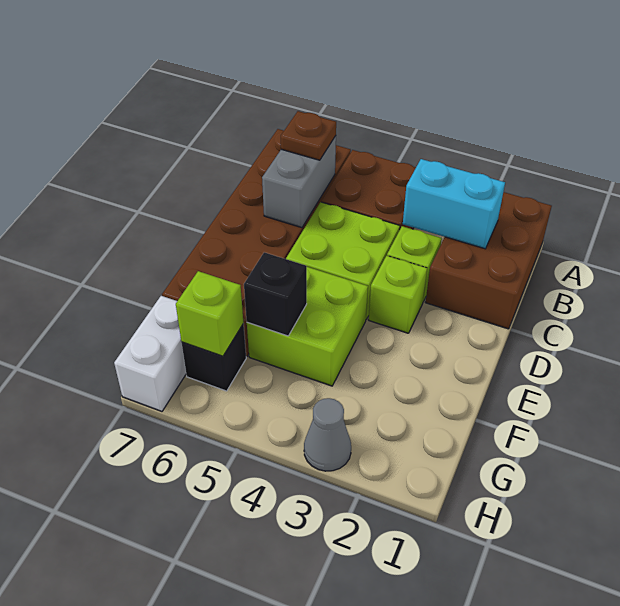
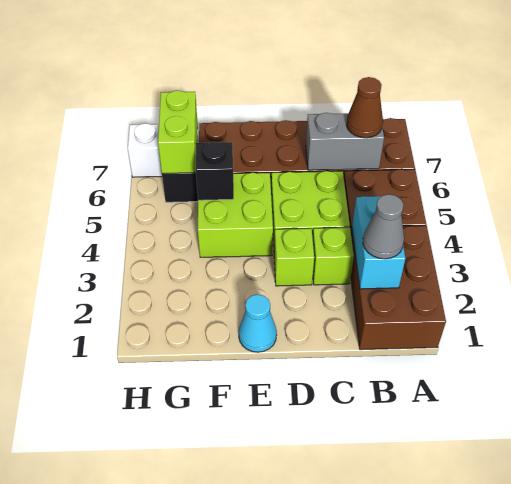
brown 2x3 brick [426,192,552,329] -> brown 2x3 brick turned to [351,226,446,350]
brown 1x1 plate [281,111,336,160] -> brown 1x1 cone [346,77,383,138]
none -> cyan 1x1 cone [239,294,277,352]
lime 1x1 brick [176,271,243,356] -> lime 1x2 brick [158,90,198,174]
grey 1x1 cone [304,398,351,471] -> grey 1x1 cone moved to [363,194,404,259]

